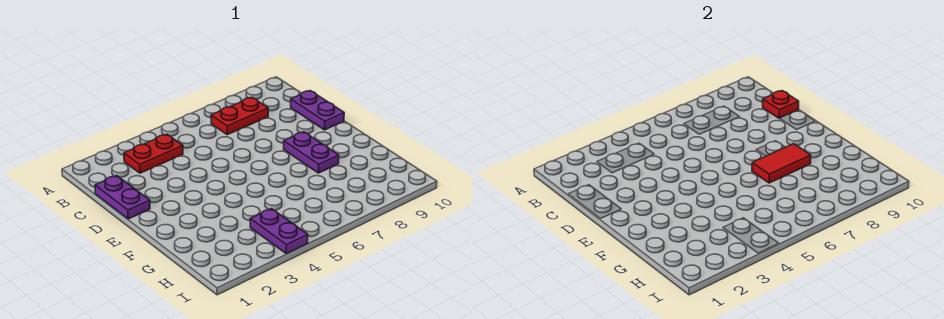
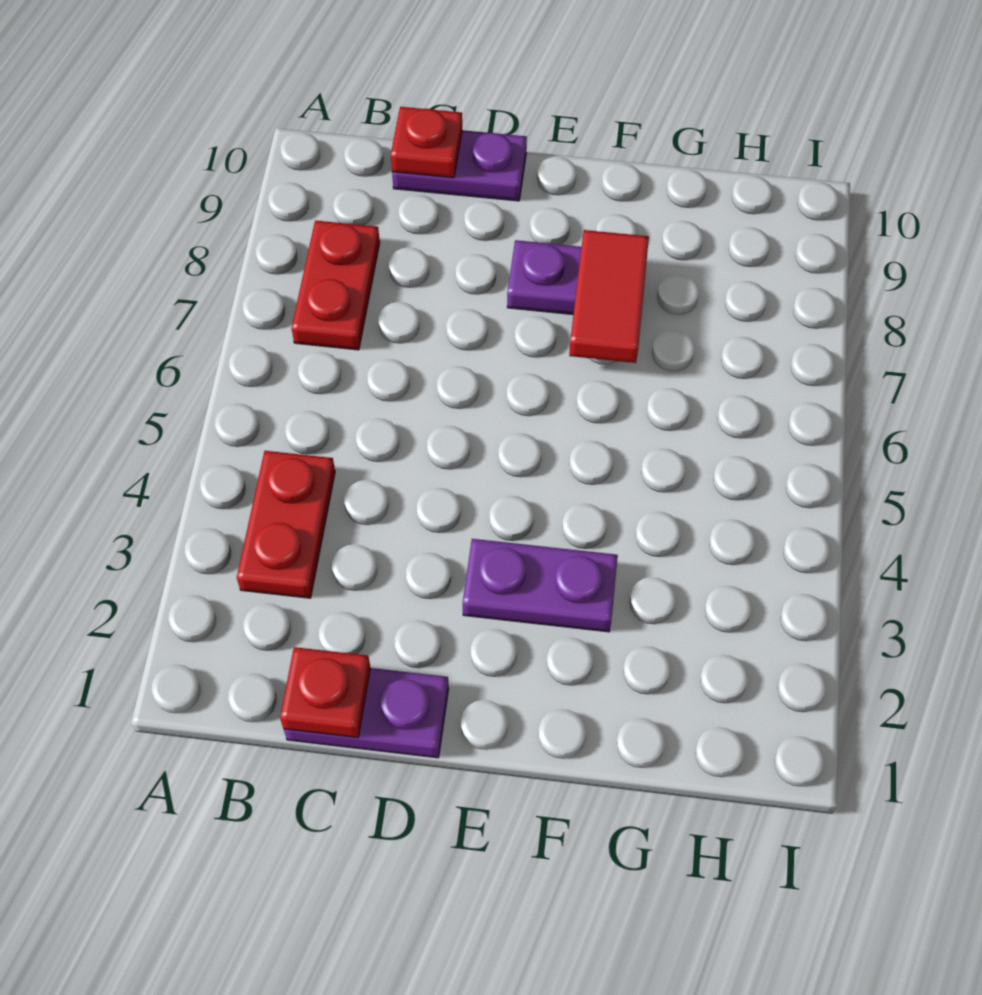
none -> red 1x1 plate [280,647,370,738]
purple 1x2 plate [250,209,308,254] -> purple 1x2 plate moved to [463,539,618,632]

